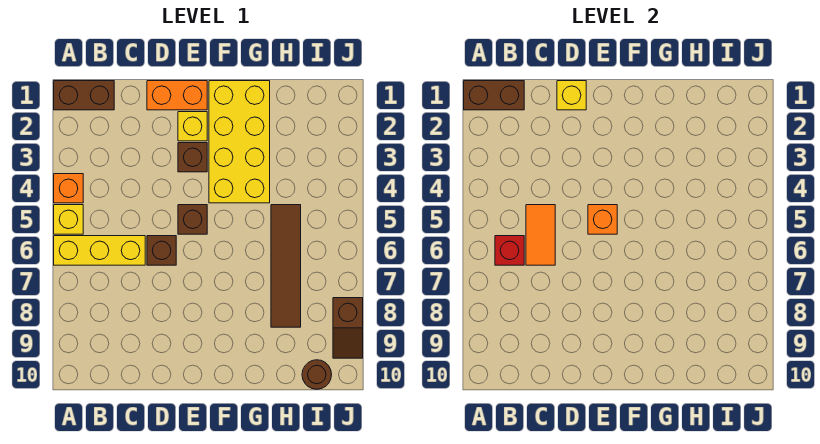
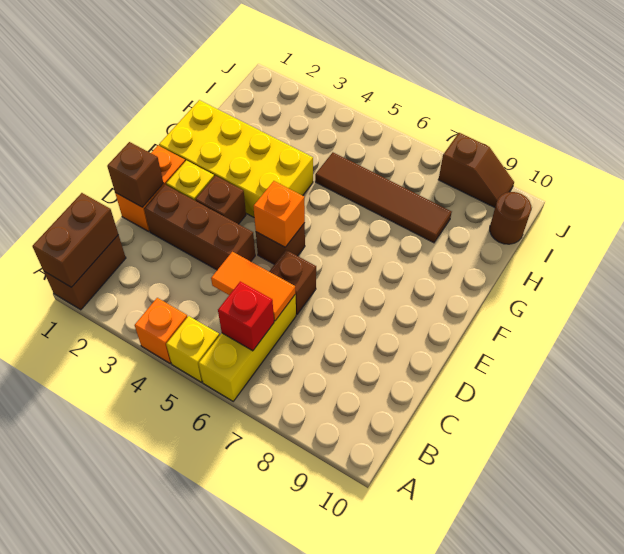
yellow 1x1 brick [557,81,586,110] -> brown 1x1 brick [107,142,164,207]
none -> brown 1x3 brick [144,185,255,270]

